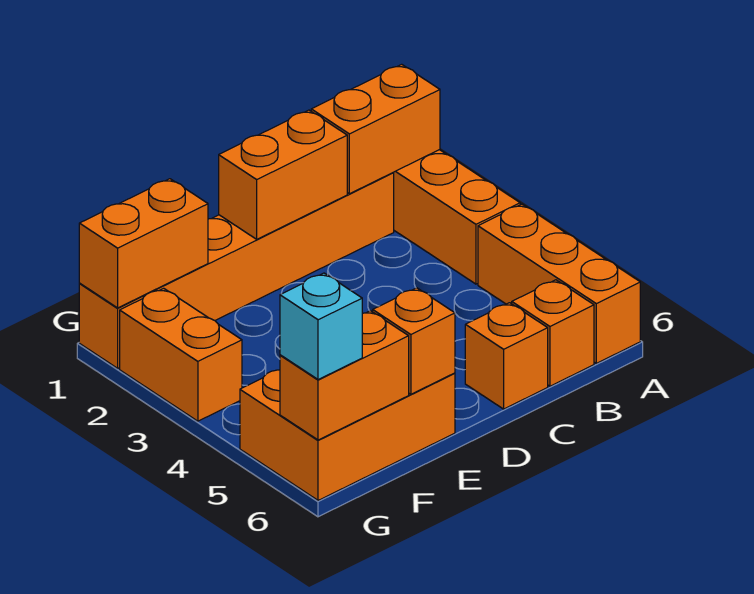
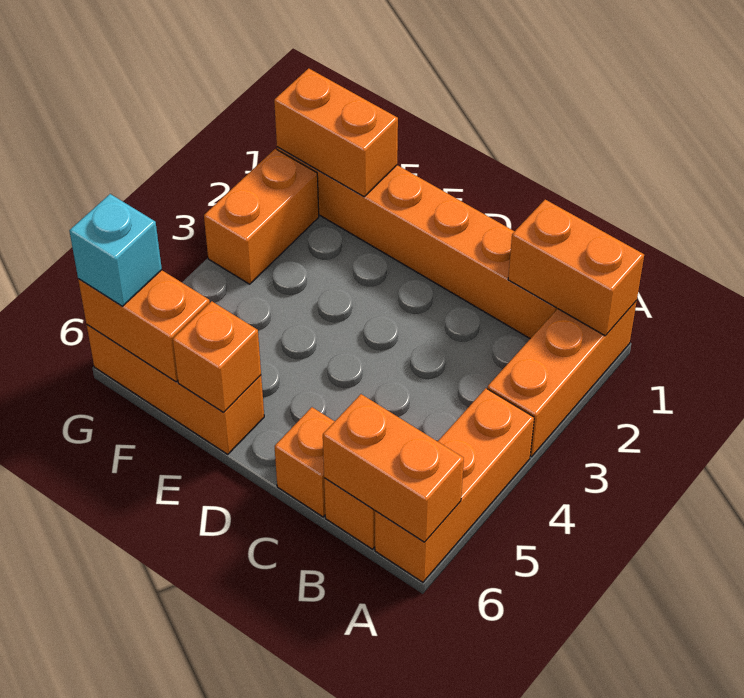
orange 1x2 brick [219,110,347,239] -> orange 1x2 brick moved to [323,394,464,542]
orange 2x3 brick [240,370,455,500] -> orange 1x3 brick [87,325,264,454]

